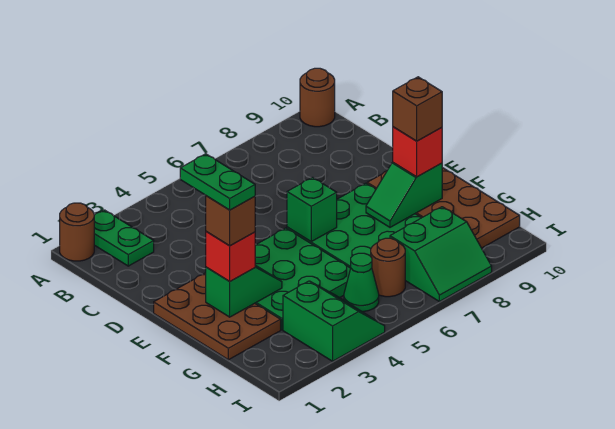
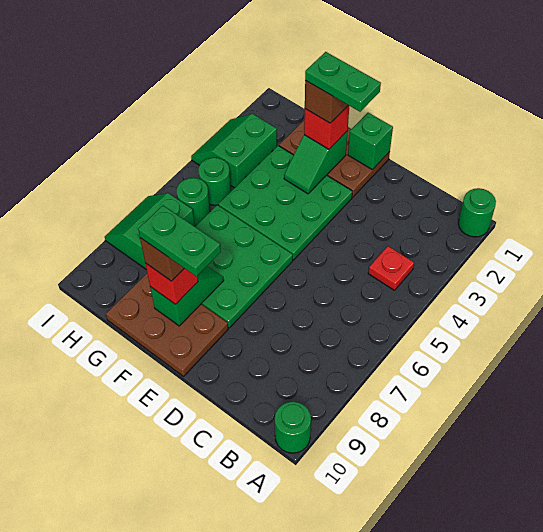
brown 1x1 round brick [60,203,94,261] -> green 1x1 round brick [458,188,496,237]
green 1x2 plate [94,210,154,266] -> green 1x2 plate moved to [138,206,221,276]
brown 1x1 round brick [300,68,335,127] -> green 1x1 round brick [275,402,311,453]
none -> red 1x1 plate [368,246,414,290]
green 1x1 brick [287,177,337,242] -> green 1x1 brick moved to [348,113,393,170]
brown 2x4 plate [367,168,520,248] -> brown 2x3 plate [106,274,228,376]
green 2x2 slope [283,281,385,361] -> green 2x2 slope turned to [191,114,277,188]
green 1x1 cone [344,253,379,312] -> green 1x1 round brick [198,158,231,205]
brown 1x1 round brick [371,238,405,297] -> green 1x1 round brick [177,178,210,226]

